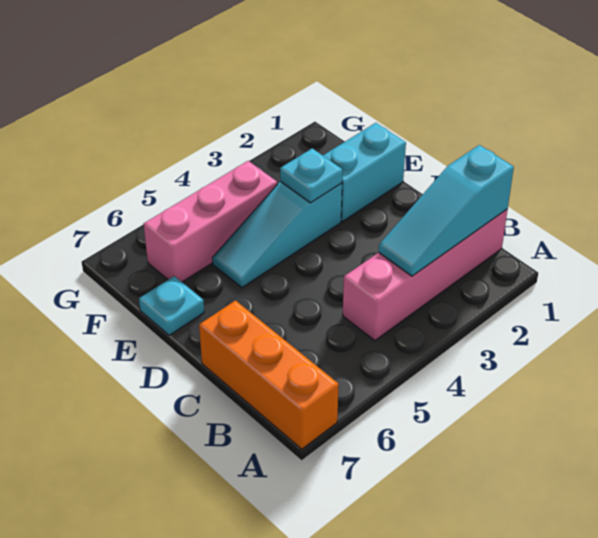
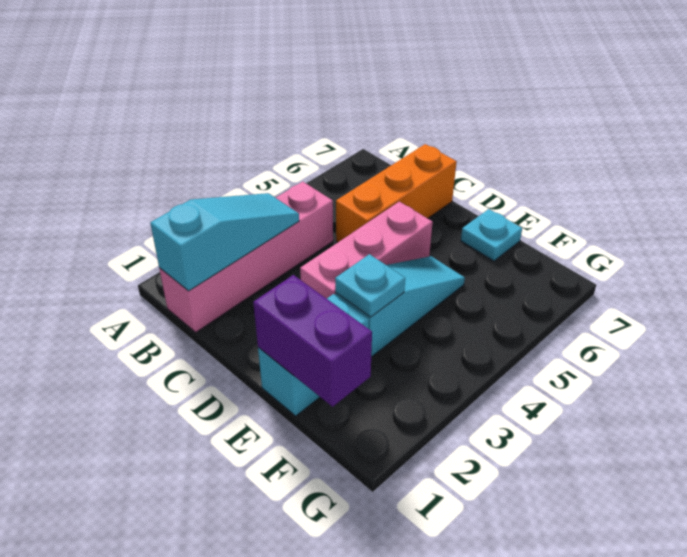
orange 1x3 brick [199,301,339,449] -> orange 1x3 brick turned to [336,144,457,242]
none -> purple 1x2 brick [253,275,372,407]
pink 1x3 brick [144,161,277,282] -> pink 1x3 brick moved to [300,202,432,299]

